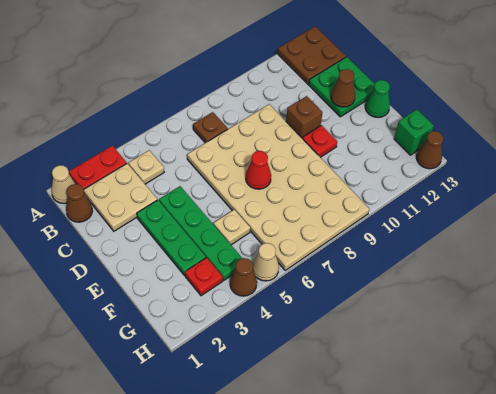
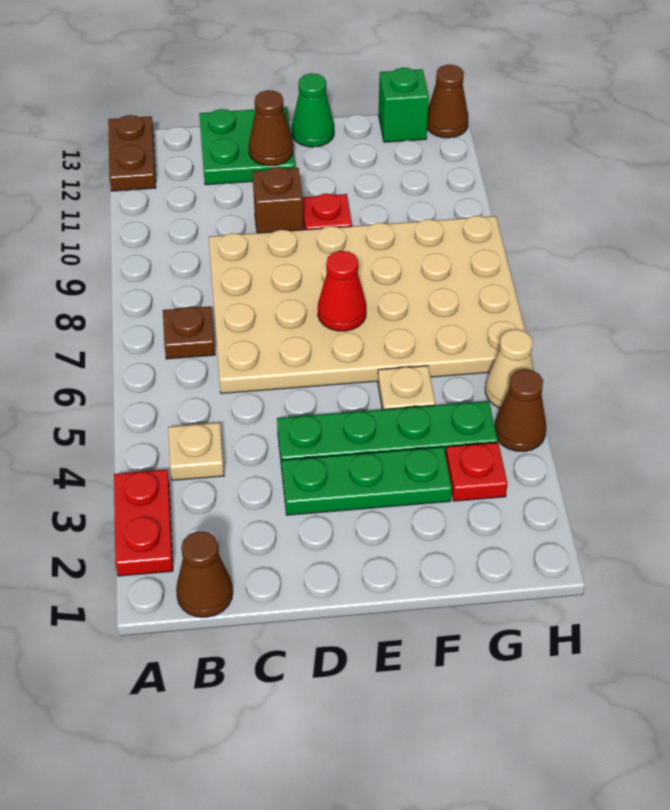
tan 1x1 cone [51,165,75,203] -> none
brown 2x2 plate [278,26,346,84] -> brown 1x2 plate [108,115,156,191]
tan 2x2 plate [84,163,157,231] -> none

